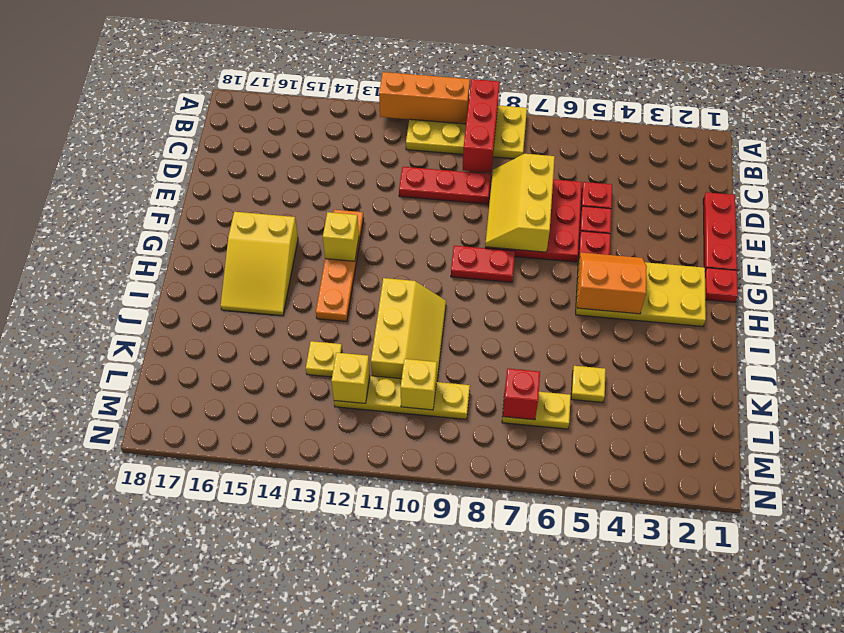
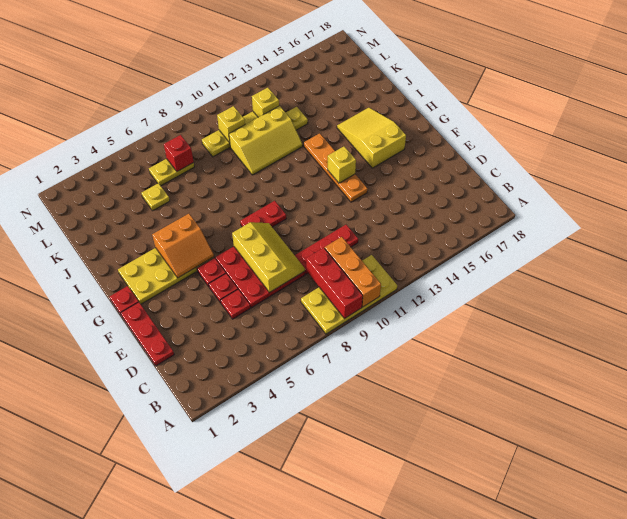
orange 1x3 brick [379,72,470,124] -> orange 1x3 brick turned to [325,237,381,307]
yellow 2x3 slope [371,278,446,379] -> yellow 2x3 slope turned to [229,106,303,175]

